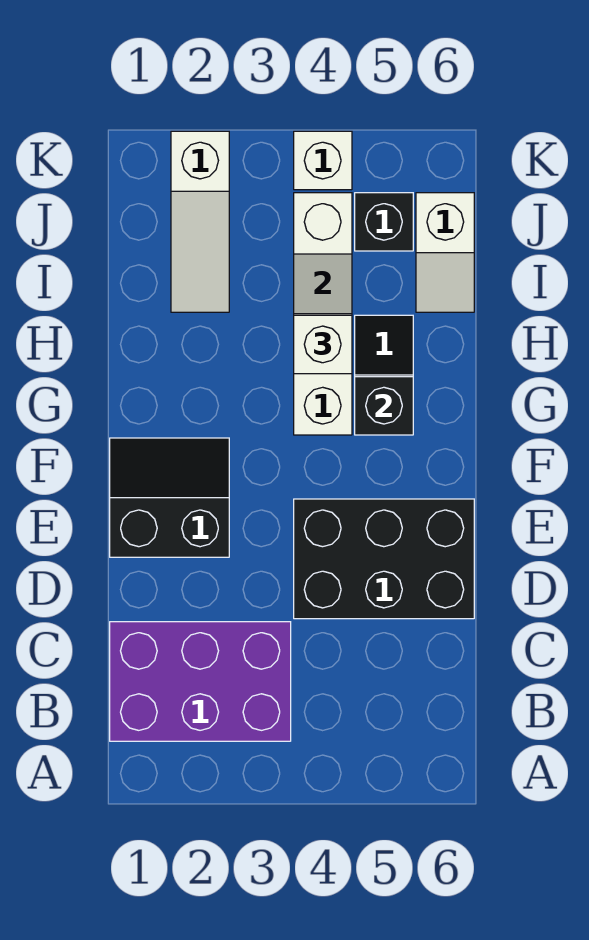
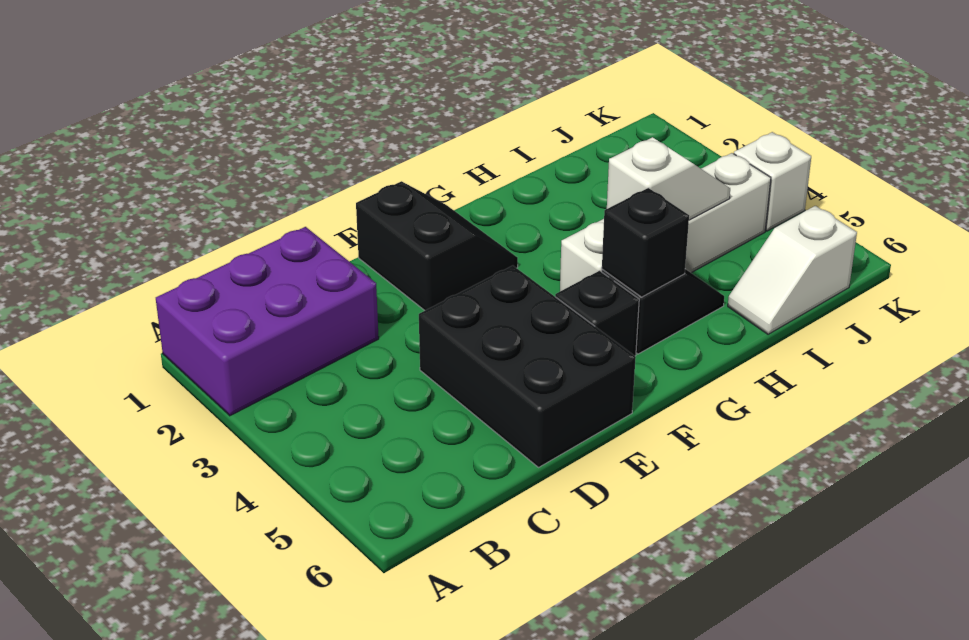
purple 2x3 brick [110,622,291,741] -> purple 2x3 brick turned to [156,227,379,416]
white 1x1 brick [294,315,352,374] -> none
white 1x3 slope [171,131,229,312] -> none
black 1x1 brick [355,193,413,251] -> black 1x1 brick moved to [555,271,639,356]

